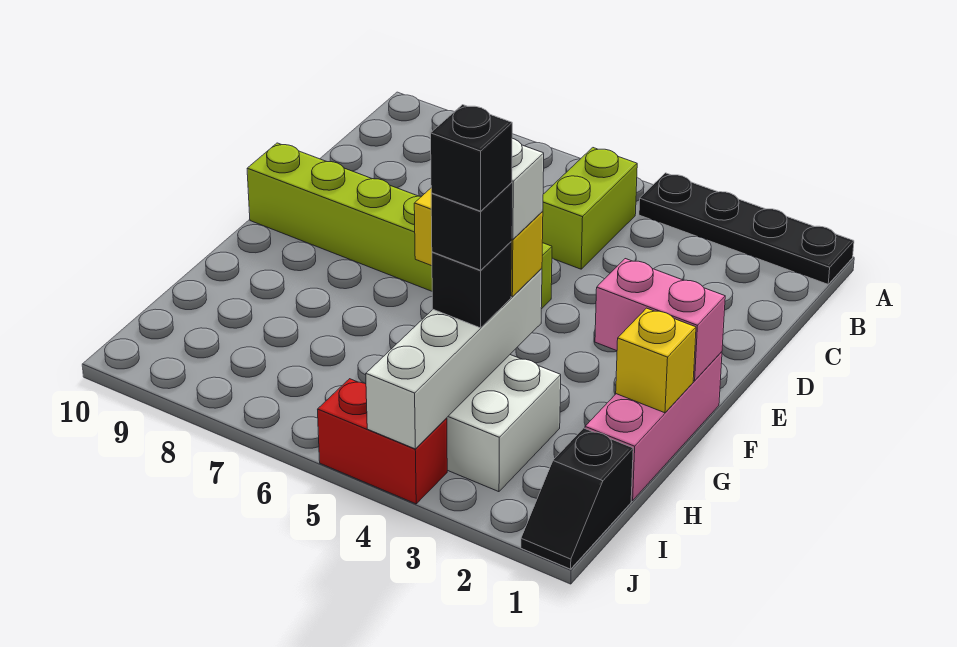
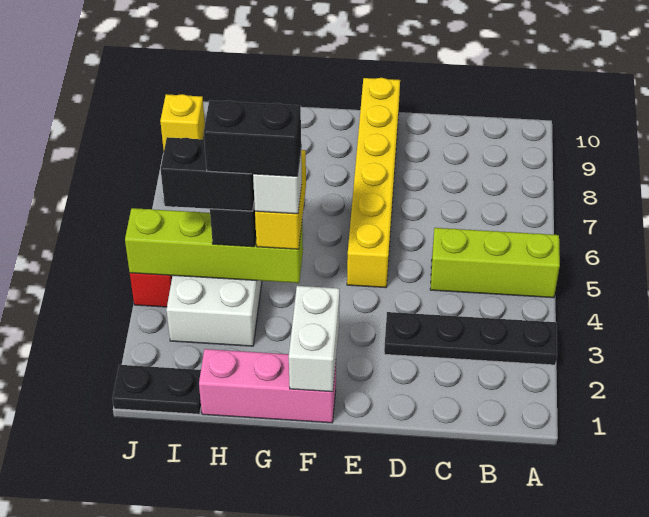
black 1x4 plate [639,173,854,284] -> black 1x4 plate turned to [384,312,557,365]
lime 1x2 brick [542,148,637,269] -> lime 1x3 brick [430,228,560,298]
lime 1x6 brick [247,143,552,309] -> yellow 1x6 brick [347,78,400,288]
pink 1x2 brick [595,259,725,381] -> white 1x2 brick [289,286,340,392]
yellow 1x1 brick [616,308,696,413] -> yellow 1x1 brick moved to [160,94,205,150]
white 1x4 brick [366,268,542,449] -> lime 1x4 brick [125,208,303,283]
black 1x1 brick [431,183,512,270] -> black 1x2 brick [161,137,254,211]
black 1x1 brick [431,105,512,211] -> black 1x2 brick [204,100,301,176]
black 1x2 slope [521,428,633,569] -> black 1x2 plate [112,365,201,414]

